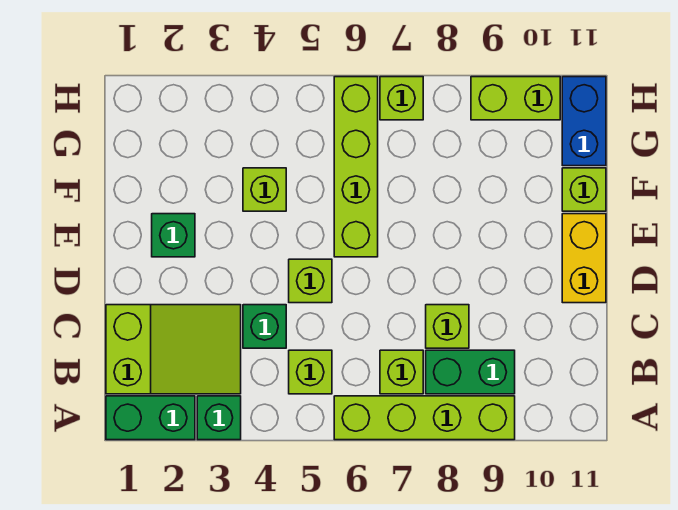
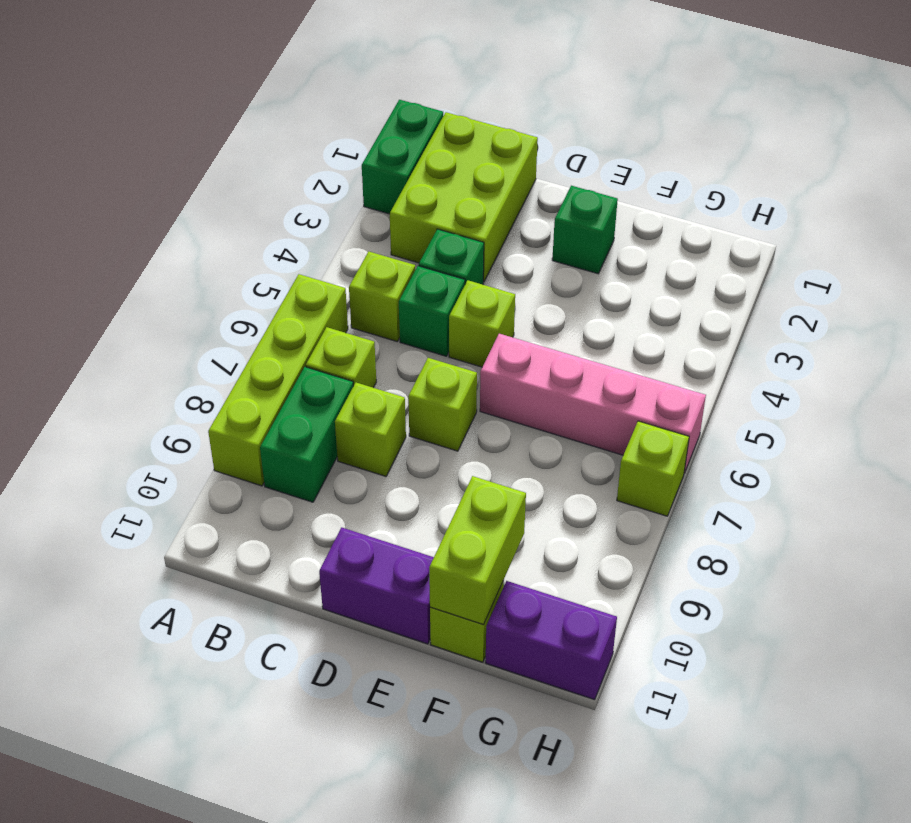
green 1x1 brick [197,396,241,440] -> green 1x1 brick moved to [399,266,465,356]
lime 2x3 slope [106,305,241,394] -> lime 2x3 brick [390,112,538,282]
yellow 1x2 brick [562,214,606,303] -> purple 1x2 brick [319,527,434,644]
lime 1x4 brick [334,77,378,257] -> pink 1x4 brick [480,334,706,473]
lime 1x1 brick [243,168,286,211] -> lime 1x1 brick moved to [408,358,477,451]
blue 1x2 brick [562,77,606,166] -> purple 1x2 brick [486,581,617,700]
lime 1x2 brick [471,77,560,120] -> lime 1x2 brick moved to [429,476,526,625]

